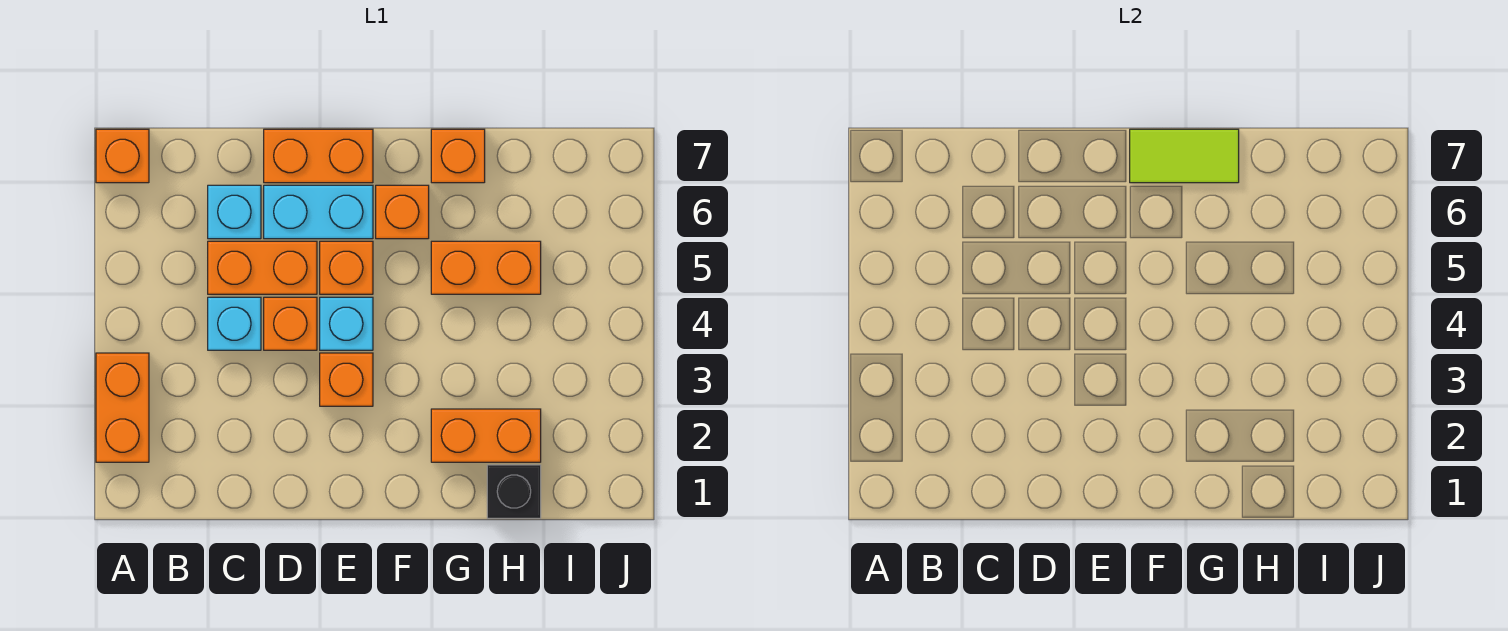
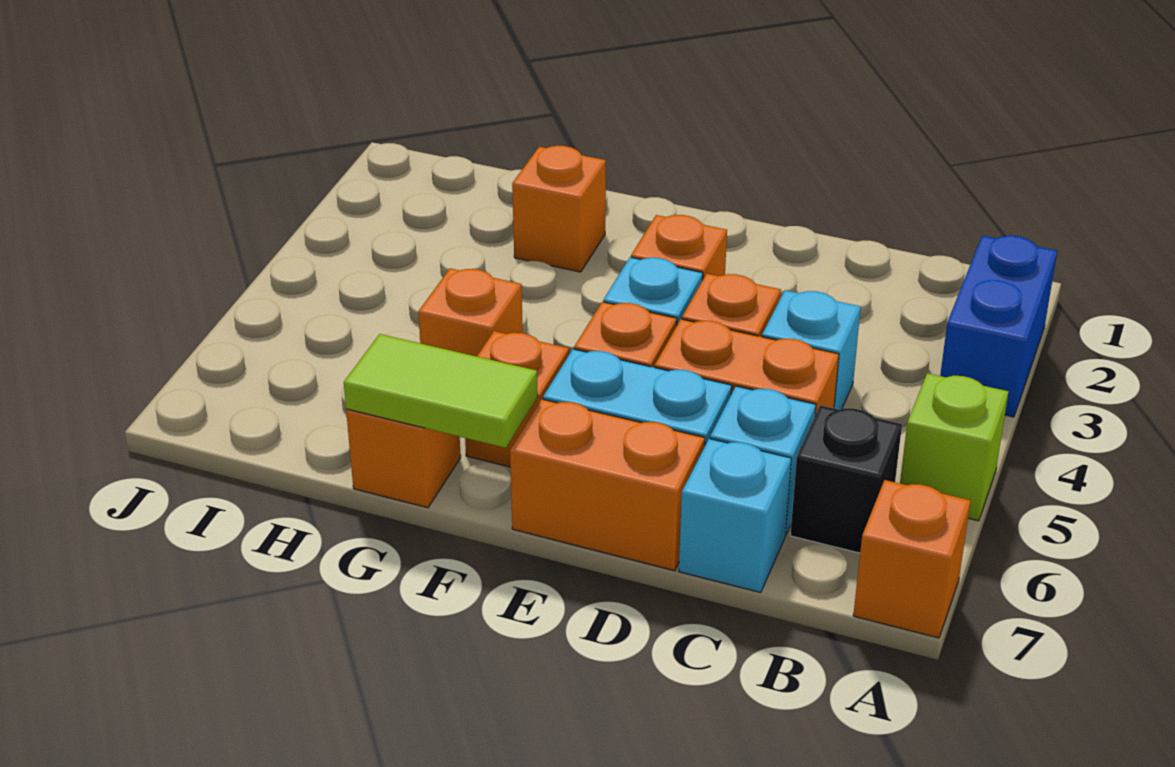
orange 1x2 brick [96,353,149,462] -> blue 1x2 brick [940,236,1057,417]
none -> lime 1x1 brick [900,373,1009,521]
none -> cyan 1x1 brick [679,439,791,593]
orange 1x2 brick [431,409,541,462] -> orange 1x1 brick [512,146,606,272]
orange 1x2 brick [431,241,541,294] -> orange 1x1 brick [418,268,523,356]
black 1x1 brick [487,465,541,518] -> black 1x1 brick moved to [790,405,902,553]

